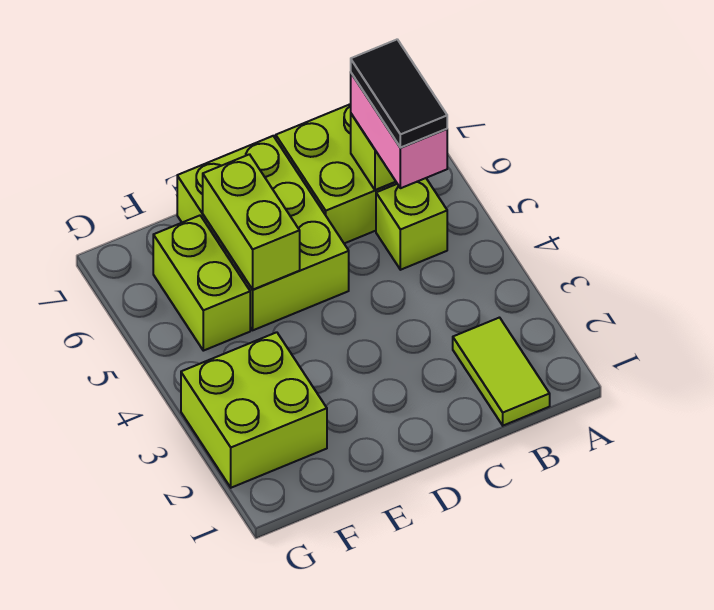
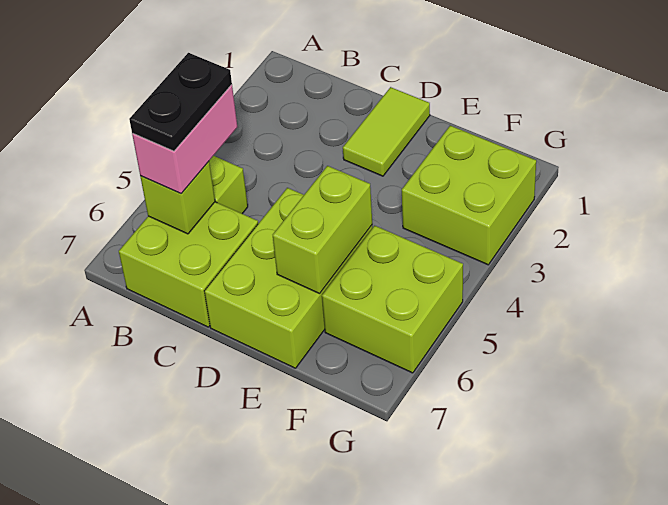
lime 1x2 tile [453,318,550,426] -> lime 1x2 tile moved to [343,87,430,176]
black 1x2 tile [351,39,447,148] -> black 1x2 plate [129,53,232,151]
lime 1x2 brick [153,216,250,351] -> lime 2x2 brick [322,226,463,373]

